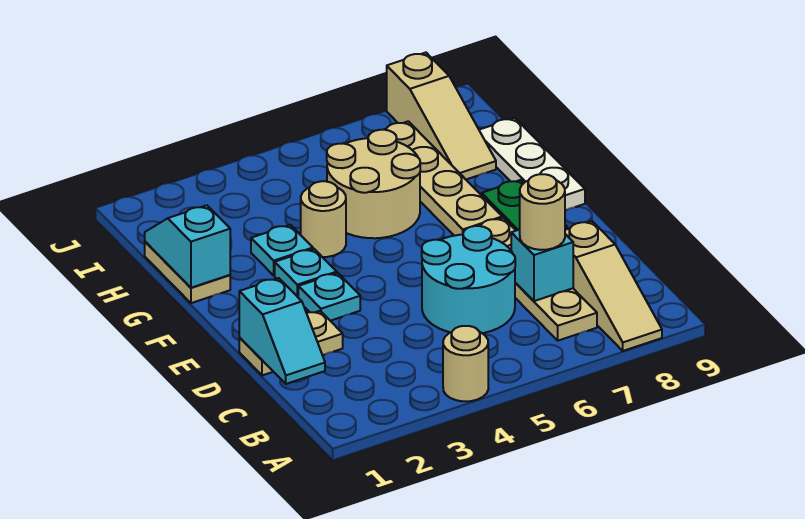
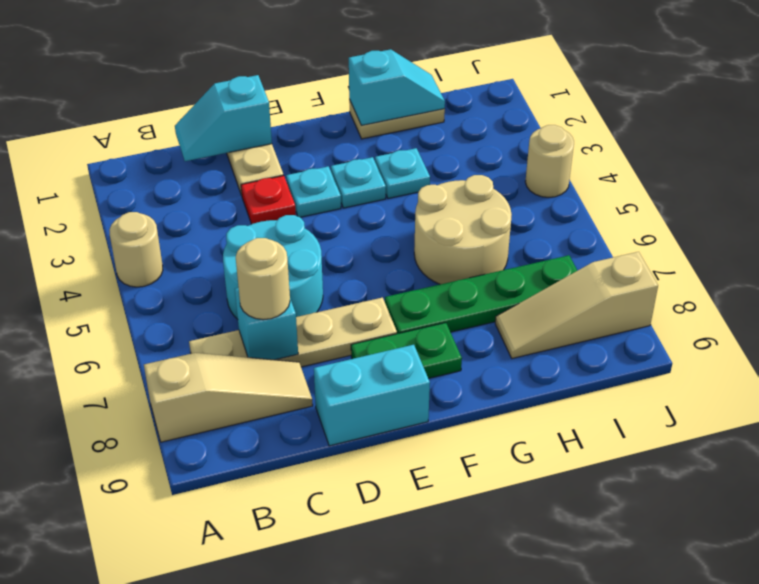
tan 1x3 slope [565,221,662,351] -> tan 1x3 slope turned to [144,353,313,442]
none -> red 1x1 plate [241,176,296,224]
none -> cyan 1x2 brick [314,345,430,446]
tan 1x4 plate [384,121,502,236] -> green 1x4 plate [385,255,577,334]
white 1x3 plate [479,118,585,210] -> none
tan 1x1 round brick [301,181,346,257] -> tan 1x1 round brick moved to [525,125,574,198]

